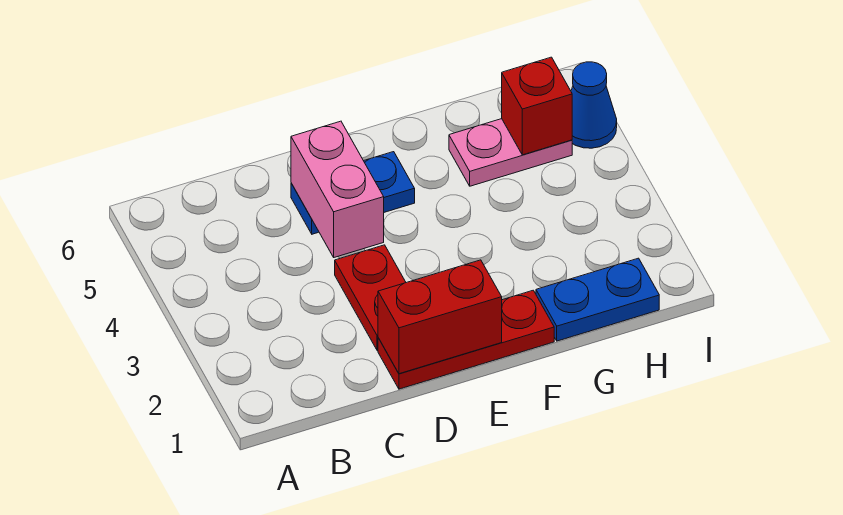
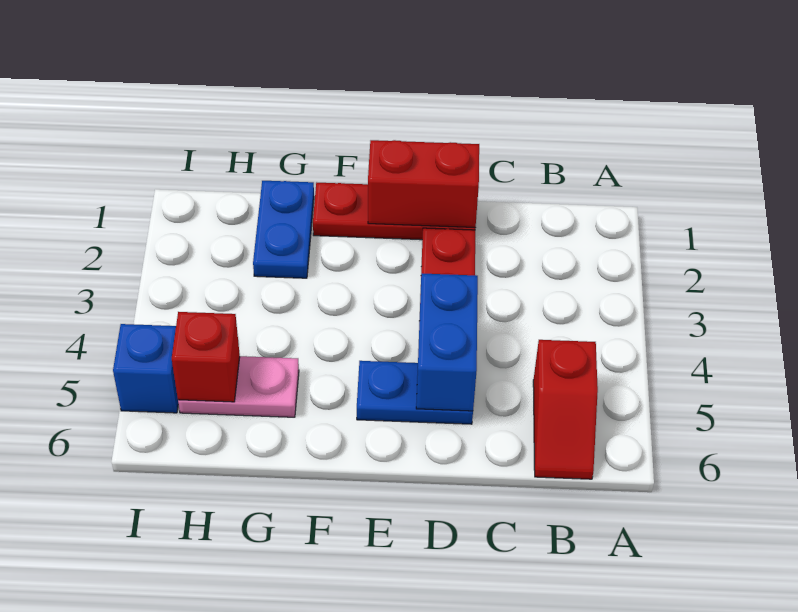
none -> red 1x2 slope [533,340,598,479]
pink 1x2 brick [291,121,384,257] -> blue 1x2 brick [416,273,478,411]
blue 1x2 plate [536,258,659,341] -> blue 1x2 plate turned to [253,181,314,278]
blue 1x1 cone [571,62,617,148] -> blue 1x1 brick [113,324,178,413]

